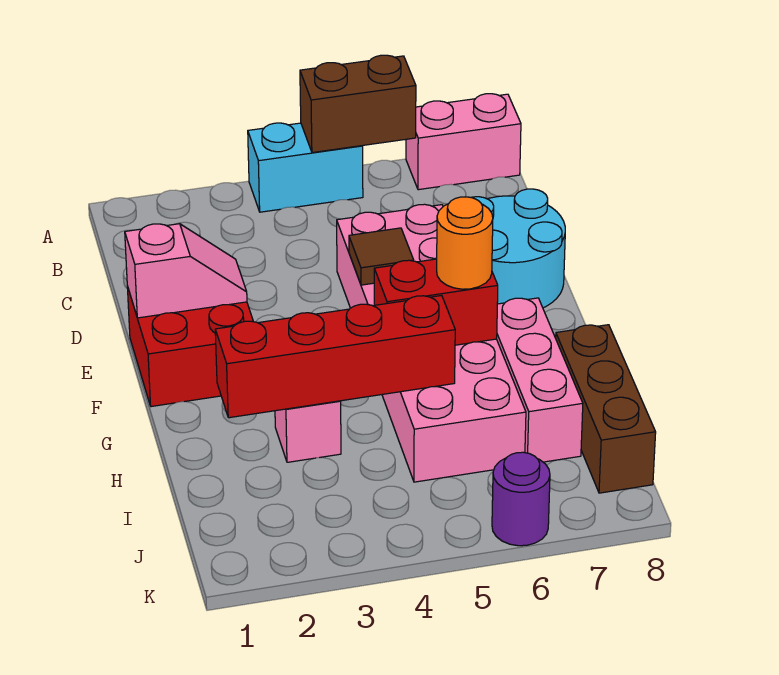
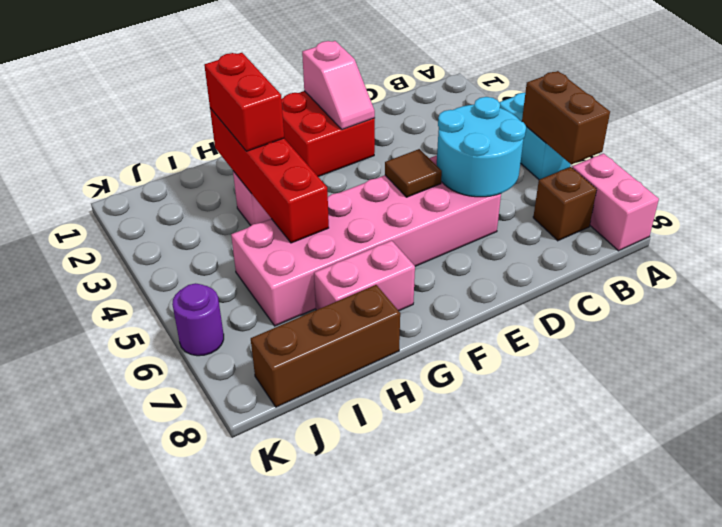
none -> brown 1x1 brick [533,167,597,241]
cyan 2x2 round brick [471,189,565,308] -> cyan 2x2 round brick moved to [437,97,526,197]
red 1x2 brick [374,259,498,345] -> red 1x2 brick moved to [204,53,284,151]
orange 1x1 round brick [437,197,493,289] -> none
pink 1x3 brick [497,298,583,462] -> pink 1x2 brick [314,241,415,311]

